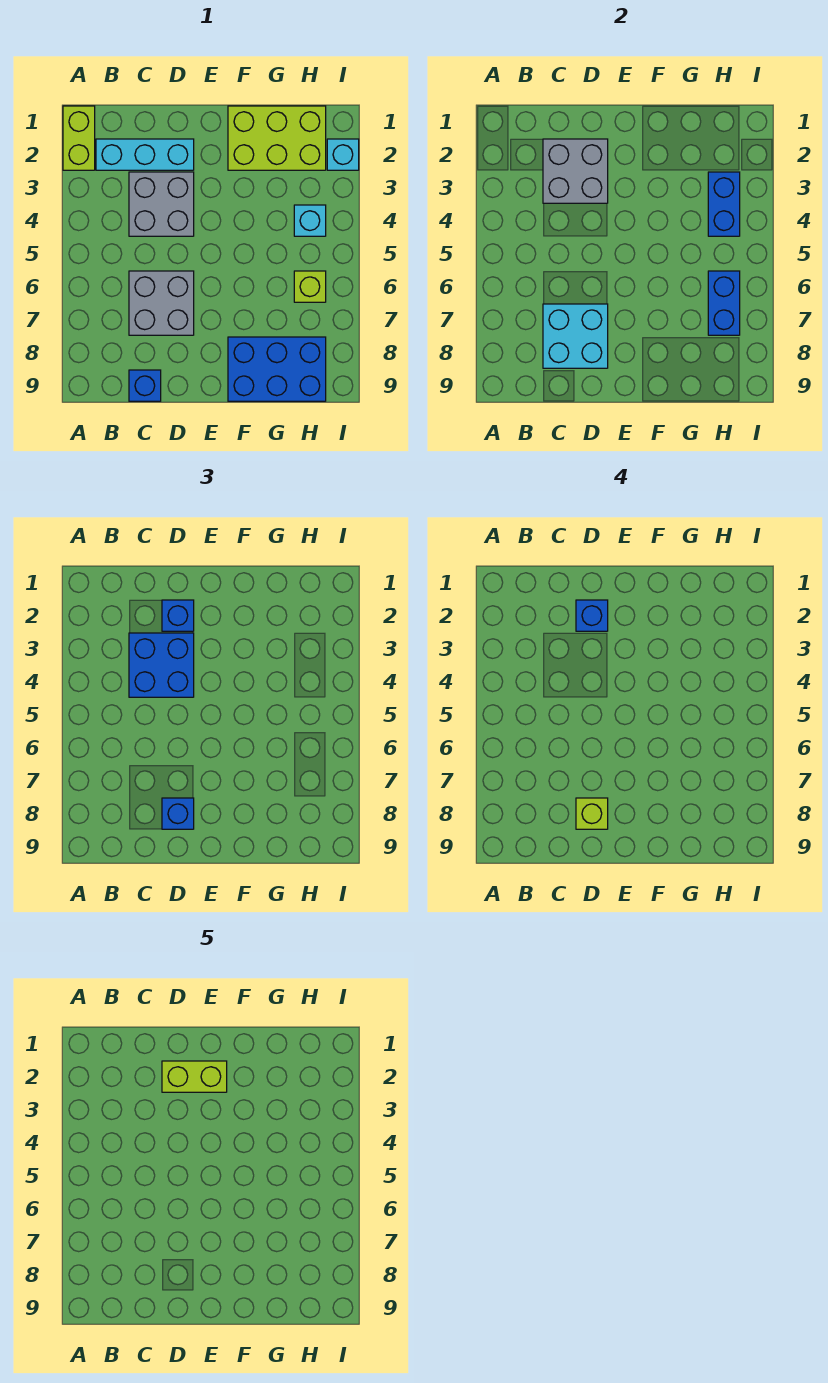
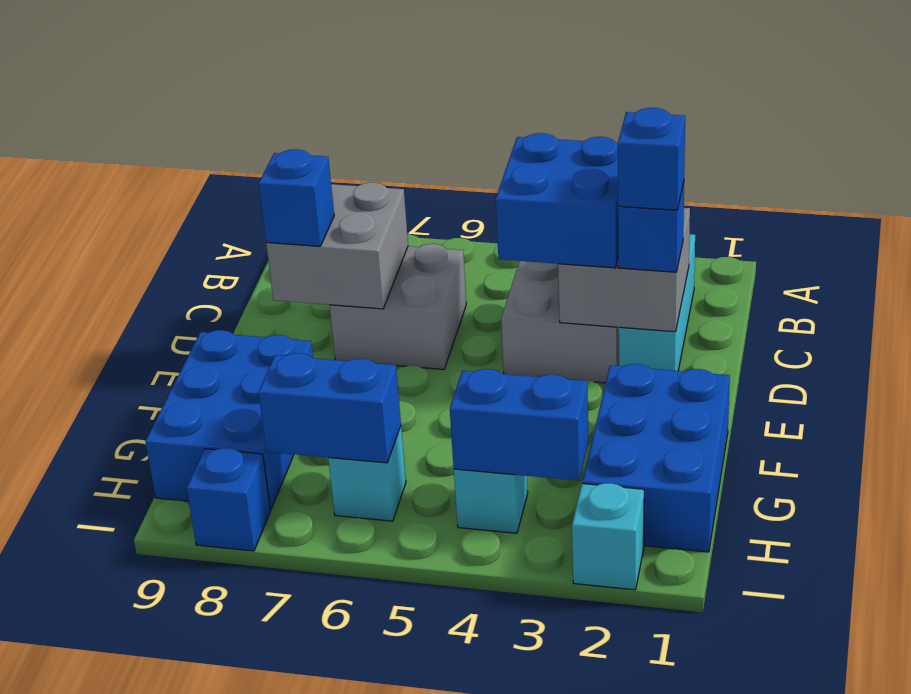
lime 1x2 brick [63,106,95,170] -> none
cyan 2x2 brick [543,304,608,368] -> grey 2x2 brick [266,182,408,309]
blue 1x1 brick [129,370,161,401] -> blue 1x1 brick moved to [187,448,271,551]
lime 1x2 brick [162,1061,227,1092] -> none
lime 1x1 brick [576,798,608,829] -> none
lime 2x3 brick [228,106,326,170] -> blue 2x3 brick [582,364,730,552]
lime 1x1 brick [294,271,326,302] -> cyan 1x1 brick [328,427,406,521]

